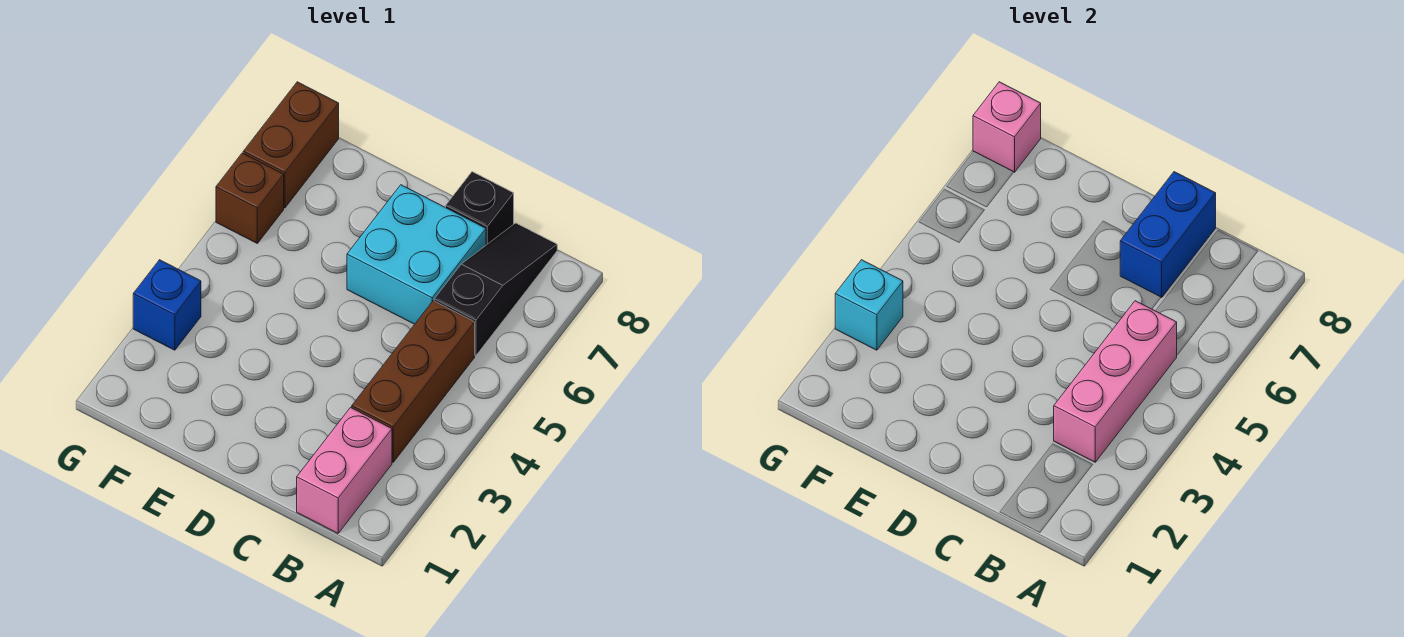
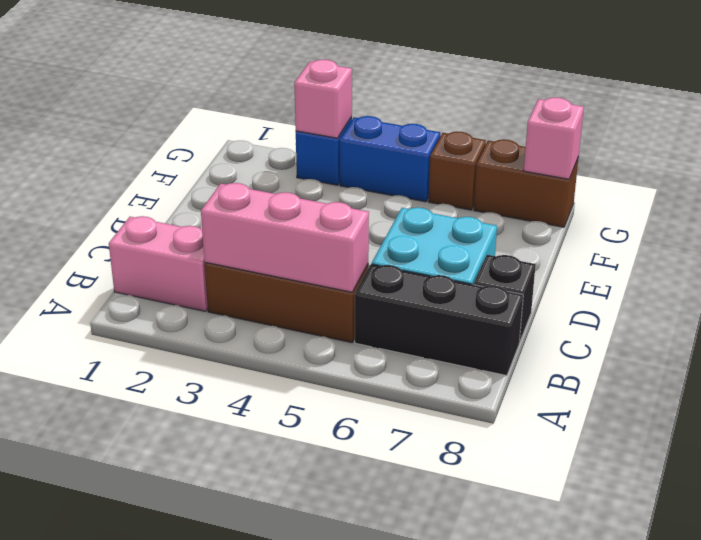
black 1x3 slope [434,223,557,356] -> black 1x3 brick [355,264,523,376]
blue 1x2 brick [1120,172,1216,298] -> blue 1x2 brick moved to [340,116,440,202]
cyan 1x1 brick [835,260,903,350] -> pink 1x1 brick [294,59,352,138]

